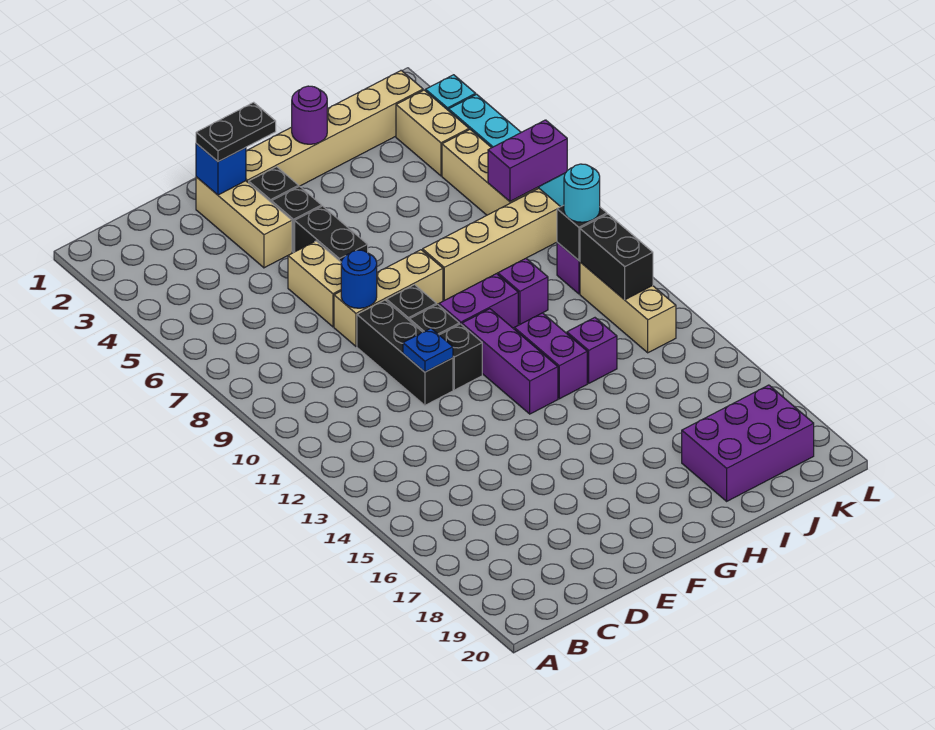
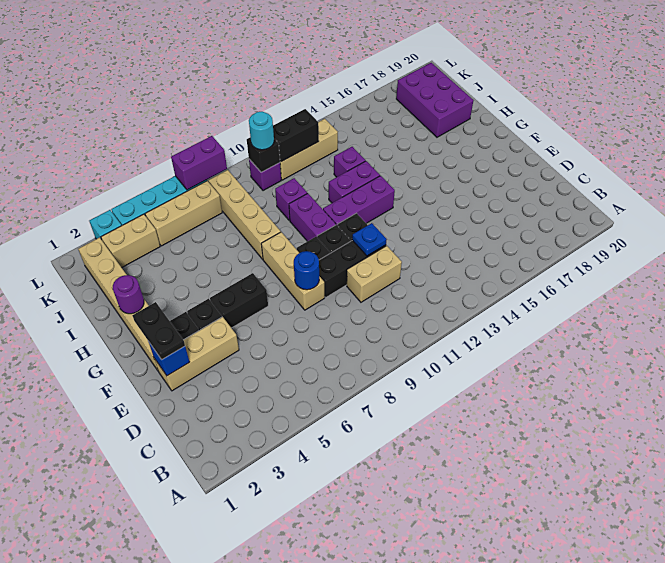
tan 1x2 brick [288,241,341,327] -> tan 1x2 brick moved to [347,246,402,302]
purple 1x2 brick [488,120,567,201] -> purple 1x2 brick turned to [171,136,227,190]

